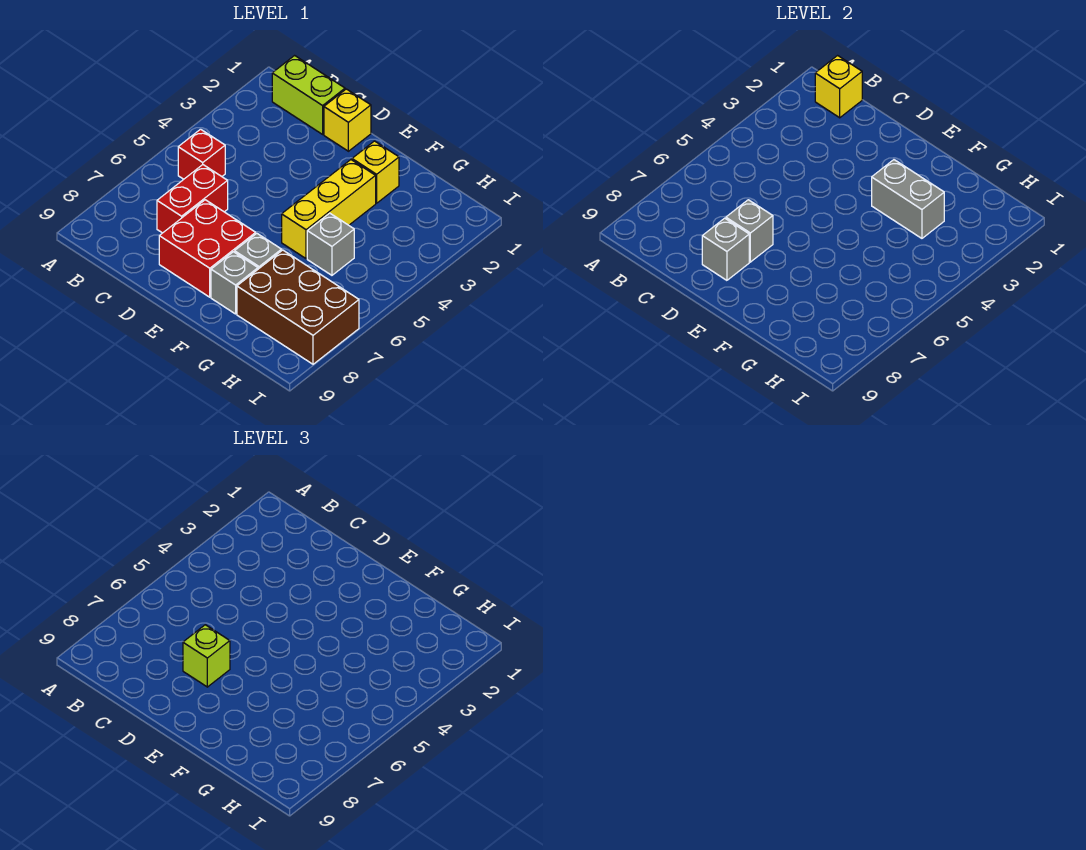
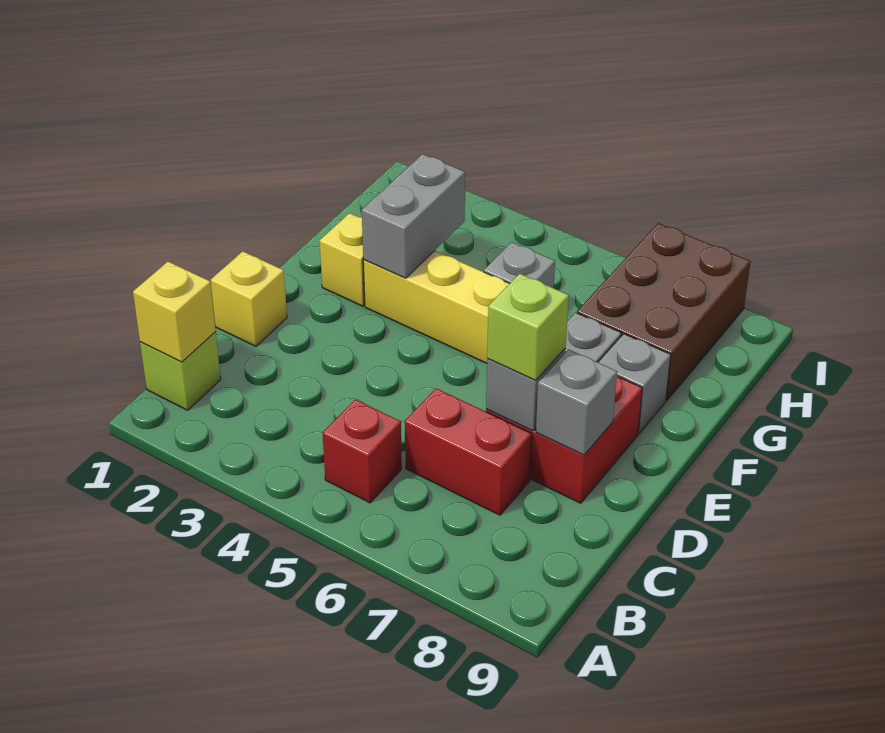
lime 1x2 brick [272,56,345,134] -> lime 1x1 brick [140,332,221,410]

